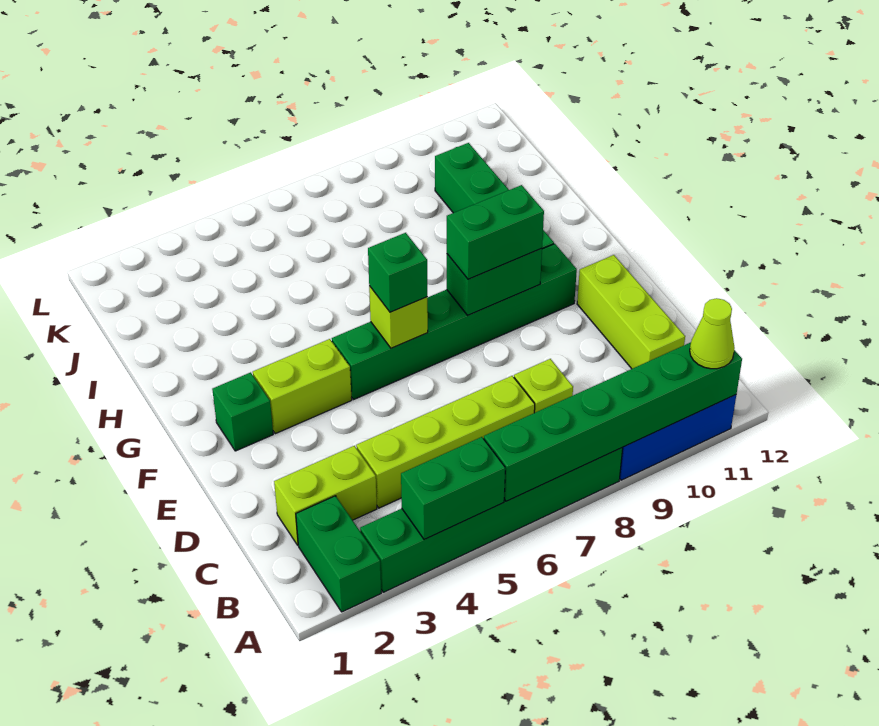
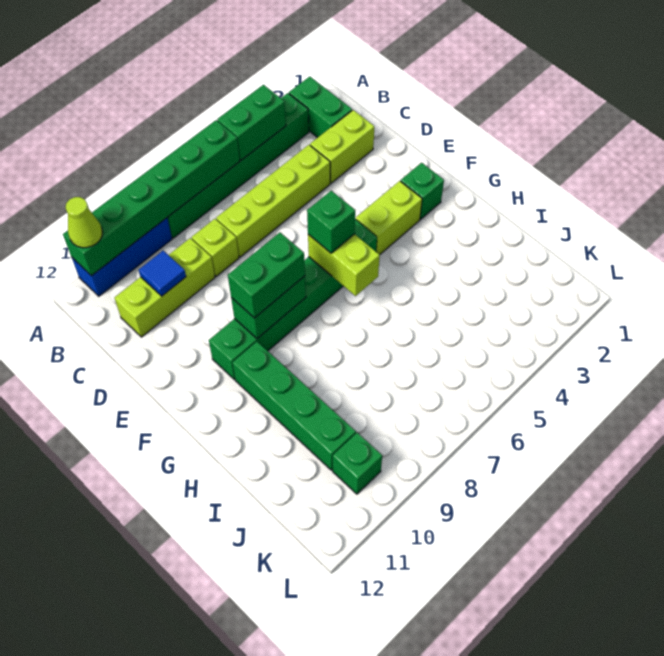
none -> blue 1x1 tile [139,251,186,296]
lime 1x3 brick [577,255,685,369] -> lime 1x3 brick turned to [114,238,215,337]
lime 1x1 brick [369,286,428,348] -> lime 1x2 brick [308,234,380,296]
none -> green 1x1 brick [333,433,382,494]

